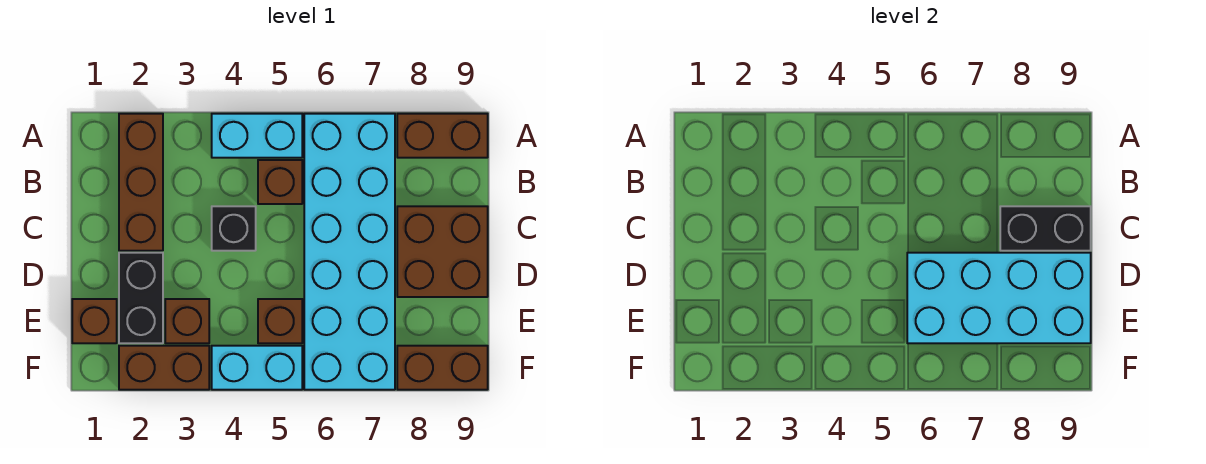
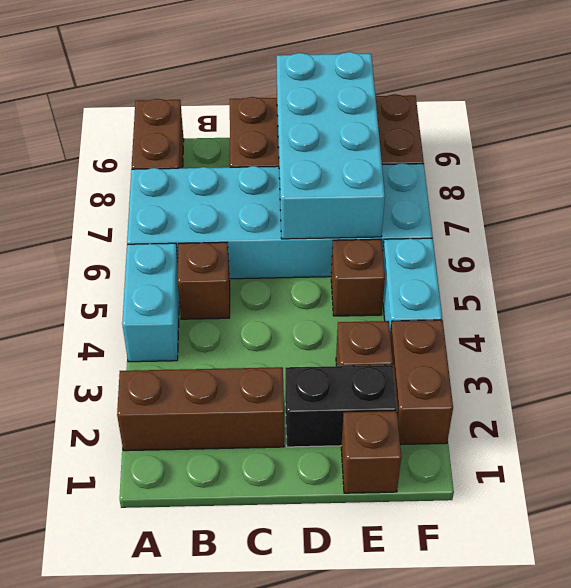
black 1x1 brick [212,206,256,251] -> none
black 1x2 brick [1000,206,1091,251] -> none

